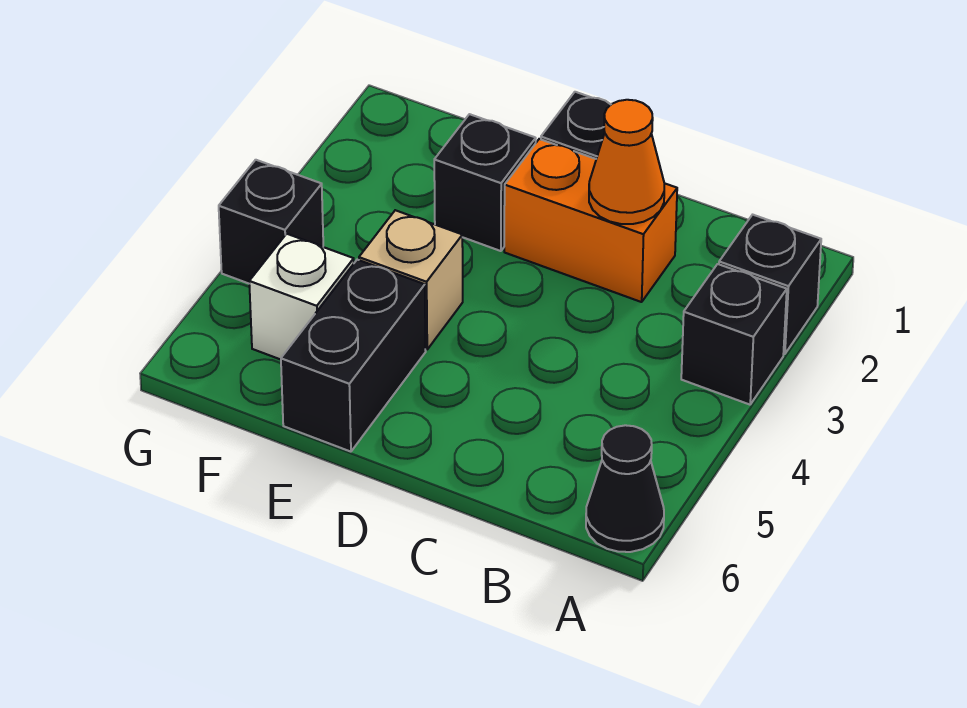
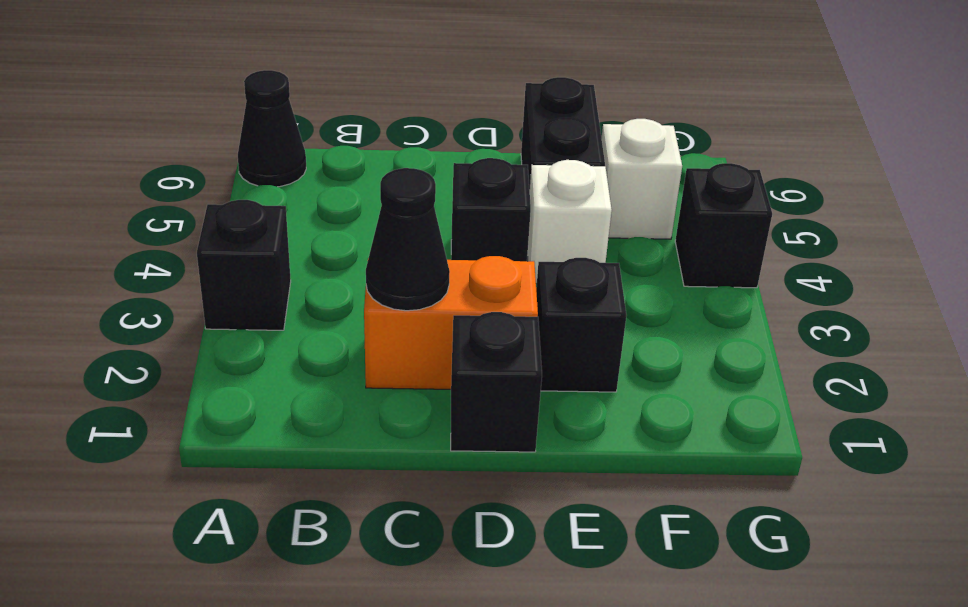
black 1x1 brick [719,215,821,354] -> black 1x1 brick moved to [451,158,531,261]
orange 1x1 cone [589,100,664,224] -> black 1x1 cone [366,168,450,311]
tan 1x1 brick [359,210,463,349] -> white 1x1 brick [527,160,612,284]

